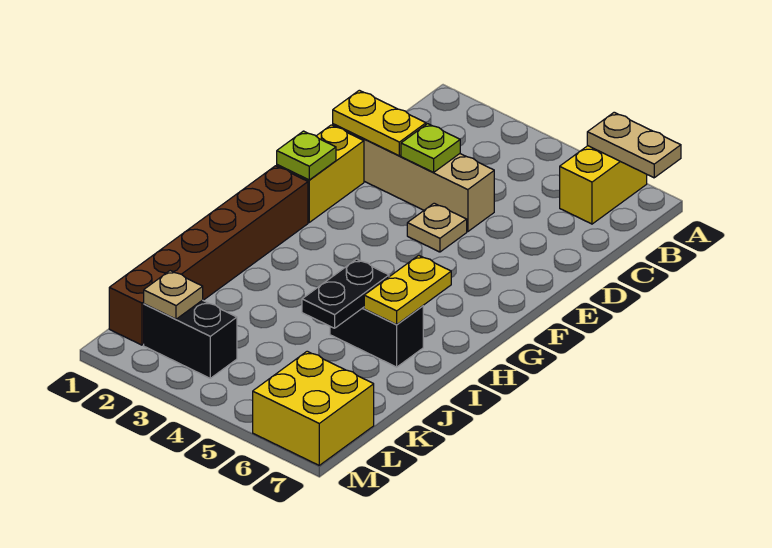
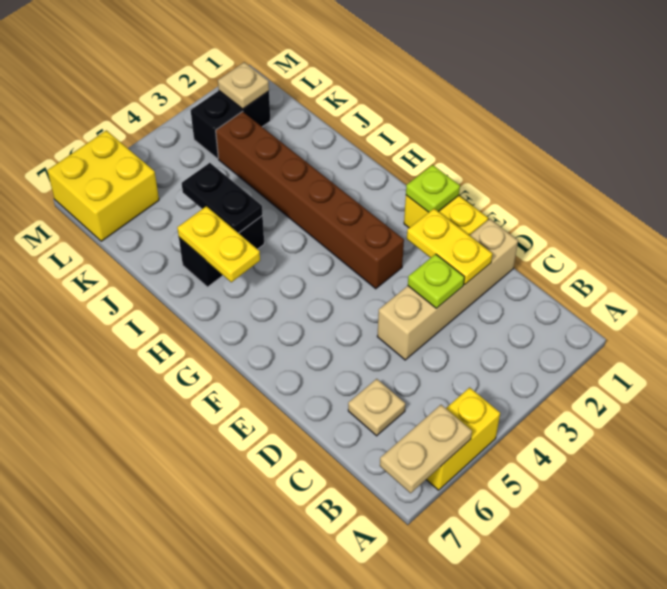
yellow 1x2 brick [560,146,647,224] -> yellow 1x2 brick turned to [426,387,500,490]
yellow 1x2 plate [333,90,426,156] -> yellow 1x2 plate turned to [407,209,492,284]
tan 1x1 plate [407,203,467,252] -> tan 1x1 plate moved to [348,379,405,436]
brown 1x6 brick [109,166,308,345] -> brown 1x6 brick moved to [216,112,404,289]

